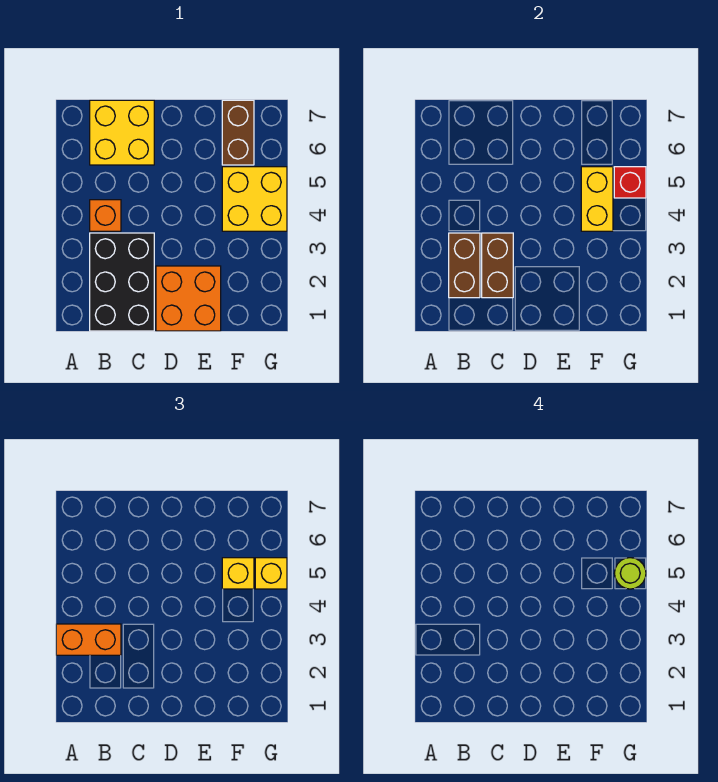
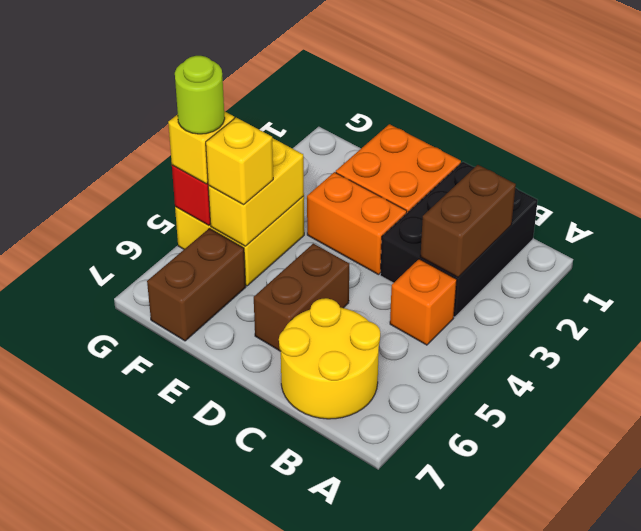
orange 1x2 brick [56,624,121,655] -> orange 1x2 brick moved to [307,172,407,275]
yellow 2x2 brick [90,100,154,165] -> yellow 2x2 round brick [279,298,380,419]
brown 1x2 brick [482,233,513,298] -> brown 1x2 brick moved to [254,244,349,351]

